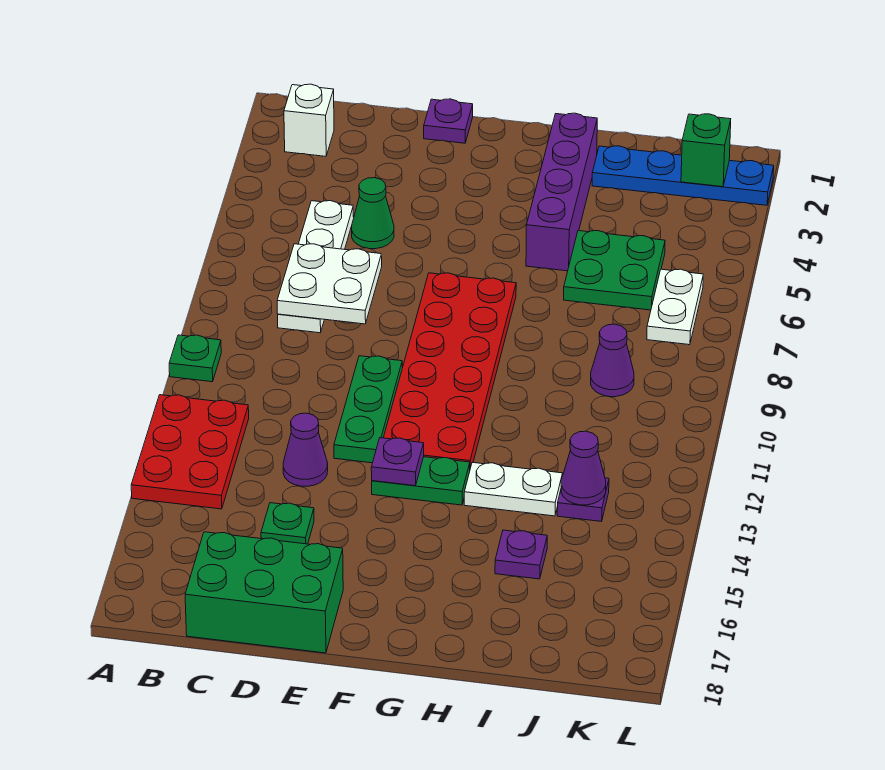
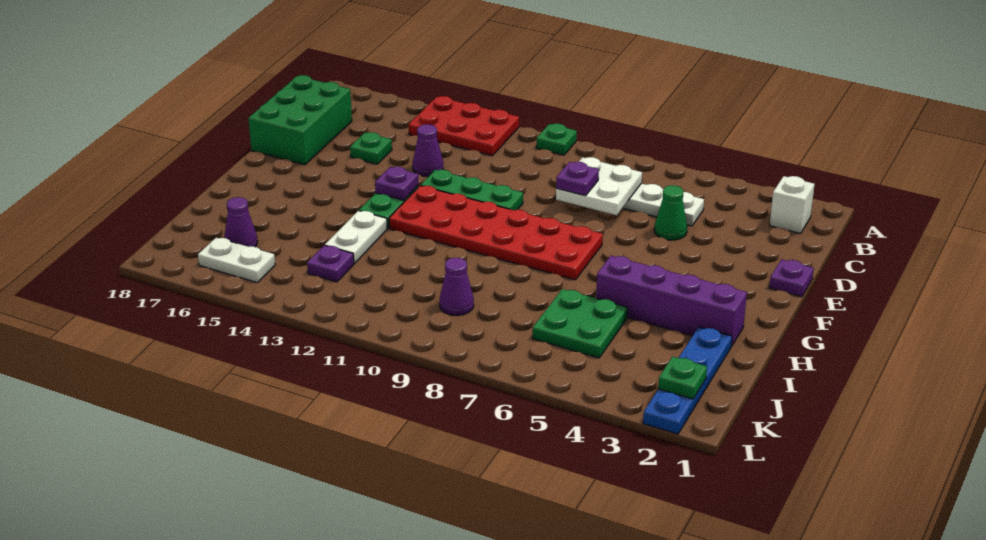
purple 1x1 plate [495,530,547,579] -> purple 1x1 plate moved to [556,162,599,196]
purple 1x1 cone [561,431,606,505] -> purple 1x1 cone moved to [224,197,258,247]
green 1x1 brick [681,114,731,187] -> green 1x1 plate [658,357,707,399]
white 1x2 plate [647,269,703,345] -> white 1x2 plate moved to [198,237,275,283]

